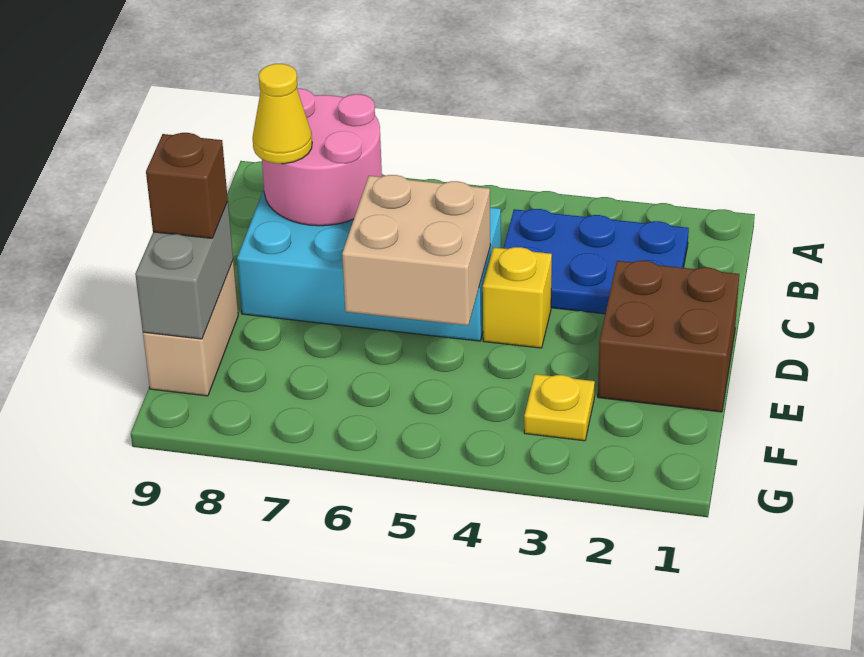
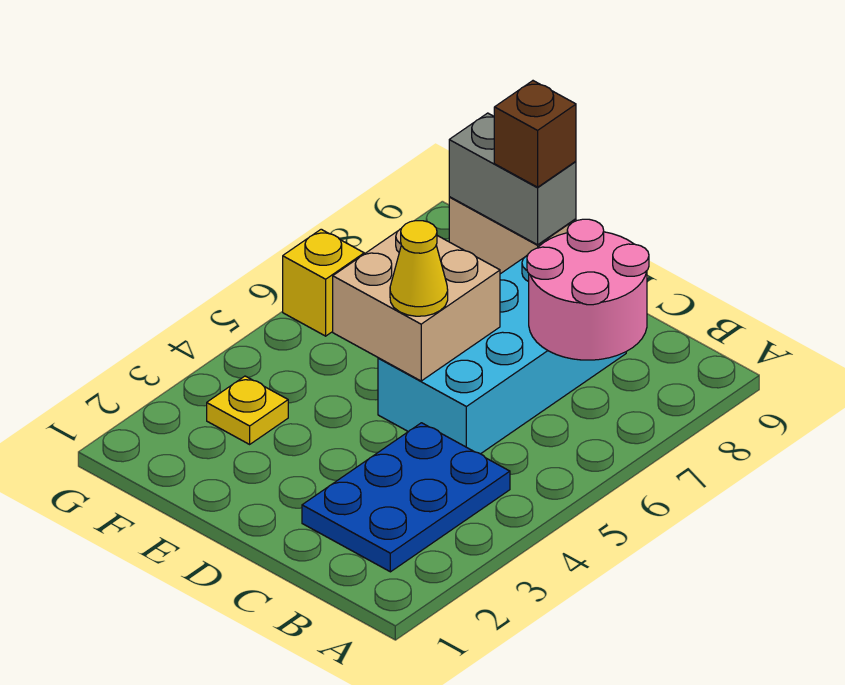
yellow 1x1 cone [252,64,312,164] -> yellow 1x1 cone moved to [390,221,448,316]
brown 2x2 brick [598,261,739,412] -> none
yellow 1x1 brick [483,247,552,348] -> yellow 1x1 brick moved to [283,229,364,336]

